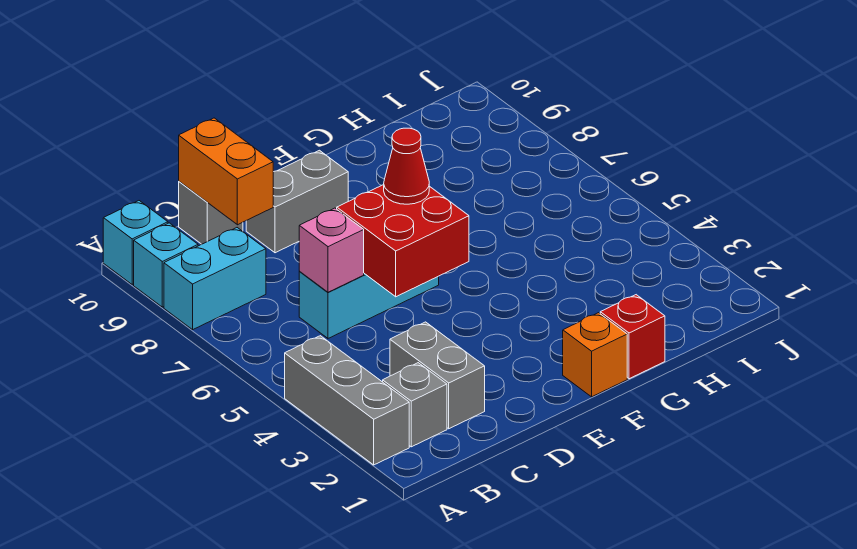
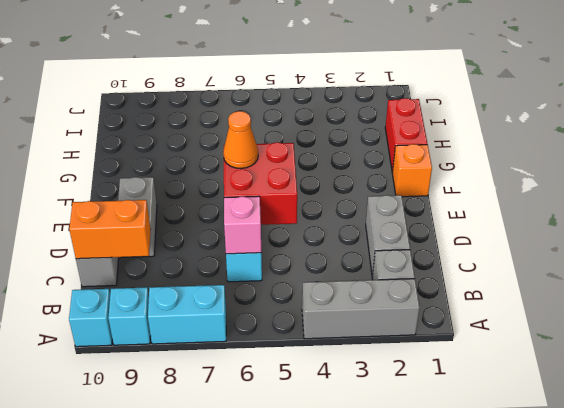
cyan 1x2 brick [164,228,266,330] -> cyan 1x2 brick turned to [148,285,226,344]
grey 1x2 brick [390,322,485,429] -> grey 1x2 brick turned to [366,195,410,277]
red 1x1 cone [384,128,429,204] -> orange 1x1 cone [223,111,258,169]
red 1x1 brick [600,295,665,379] -> red 1x2 brick [385,98,427,172]

